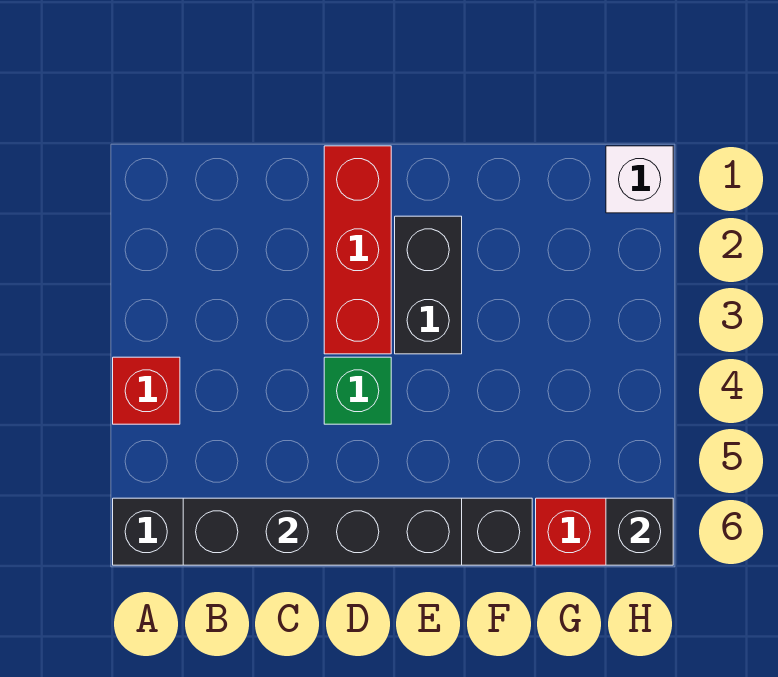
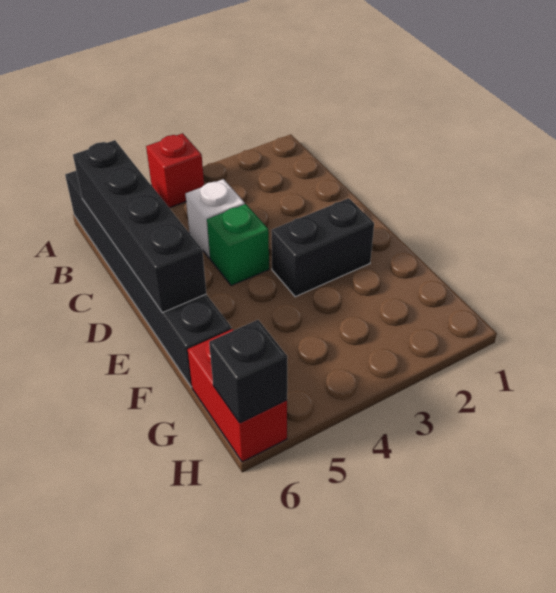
red 1x3 brick [324,146,391,354] -> none
white 1x1 brick [606,146,673,213] -> white 1x1 brick moved to [186,179,245,258]

